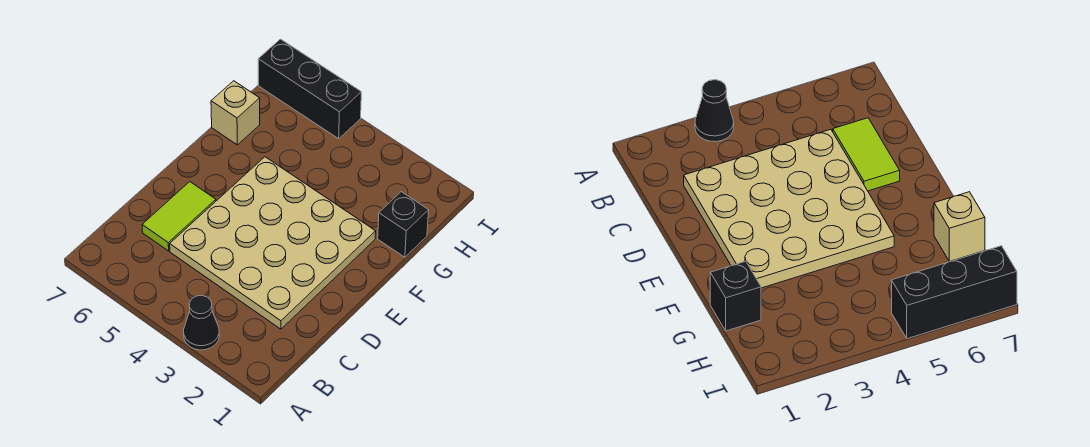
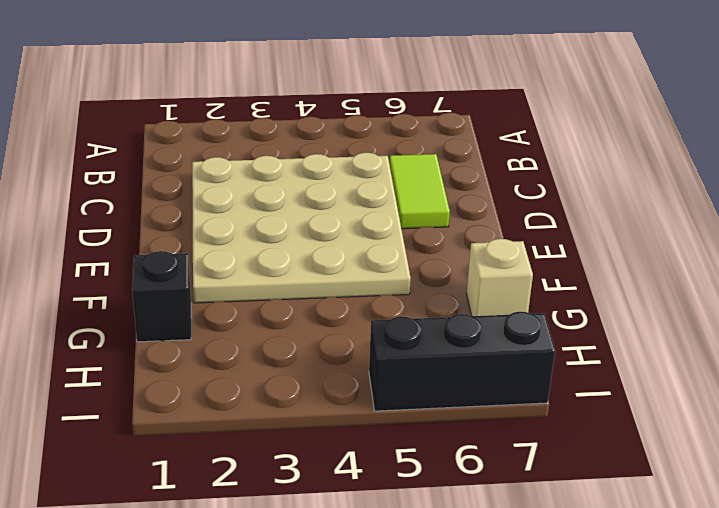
black 1x1 cone [184,296,219,350] -> none

